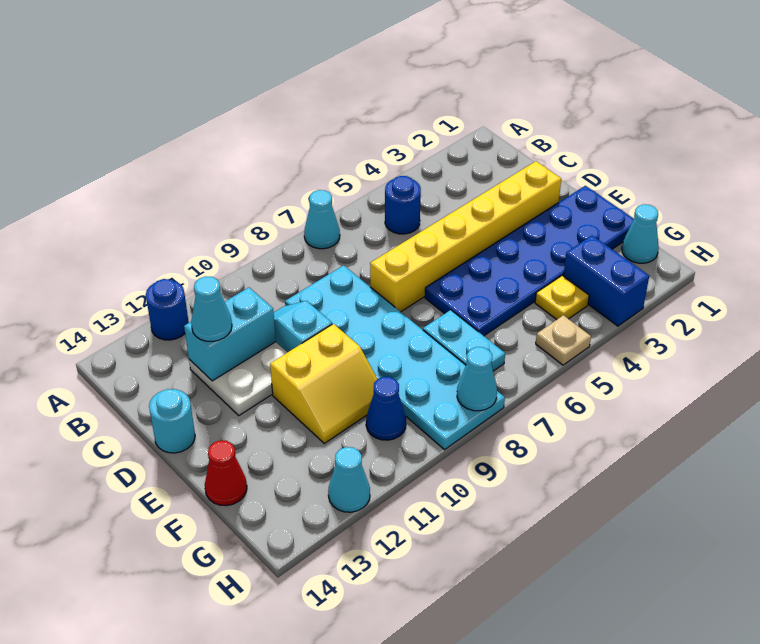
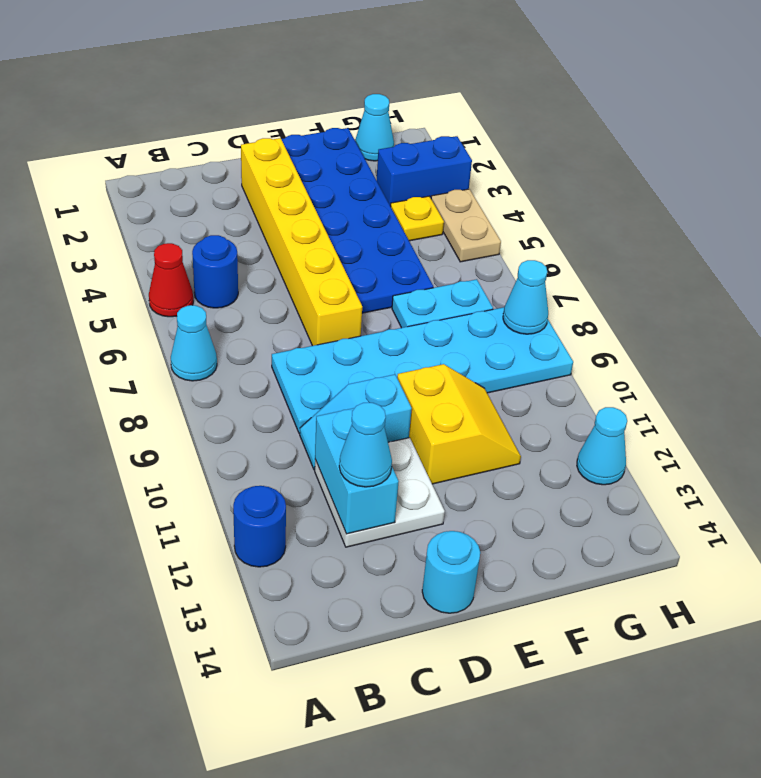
red 1x1 cone [205,441,247,506] -> red 1x1 cone moved to [149,243,193,317]
blue 1x1 cone [366,377,406,440] -> none
tan 1x1 plate [536,315,591,365] -> tan 1x2 plate [431,189,501,262]

